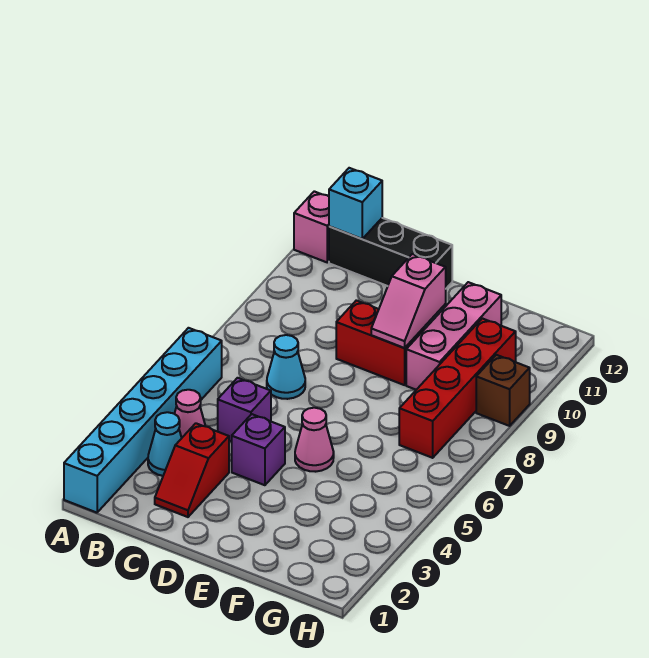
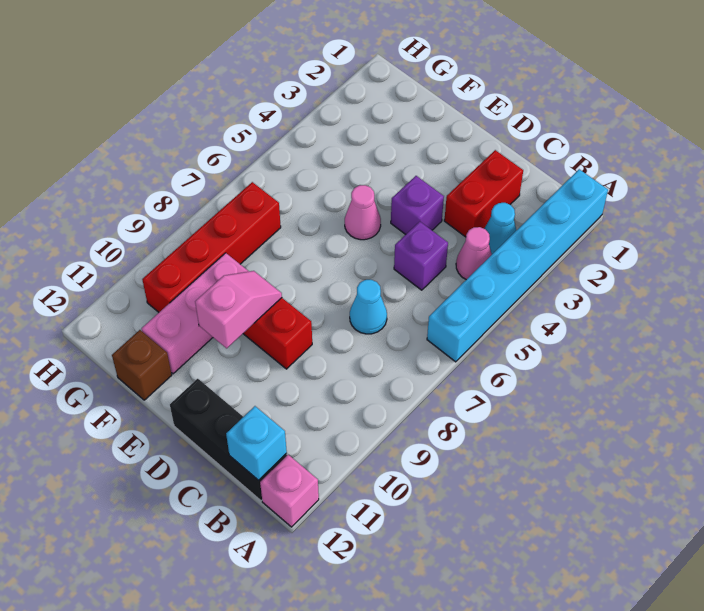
red 1x2 slope [155,423,229,517] -> red 1x2 brick [444,150,523,237]
brown 1x1 brick [476,355,530,426] -> brown 1x1 brick moved to [112,330,172,400]

